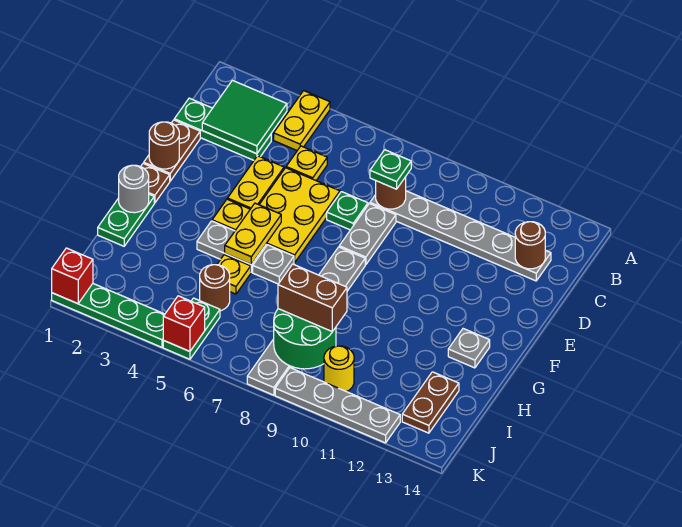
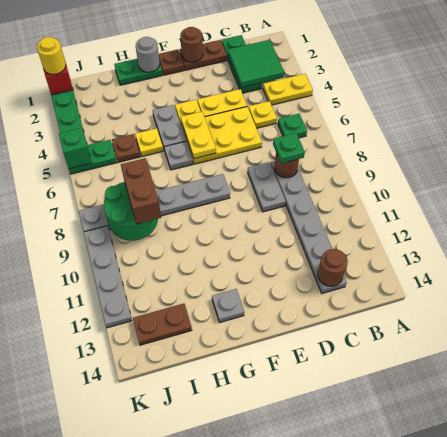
green 1x1 plate [327,192,368,230] -> green 1x1 plate moved to [278,114,307,138]
grey 1x2 plate [339,204,396,265] -> grey 1x2 plate turned to [248,162,286,212]
yellow 1x2 plate [225,203,281,264] -> yellow 1x2 plate turned to [181,112,216,159]
brown 1x1 round brick [200,265,230,311] -> brown 1x1 plate [112,134,140,162]
yellow 1x1 round brick [324,346,354,392] -> yellow 1x1 round brick moved to [37,37,66,74]
red 1x1 brick [163,296,205,351] -> green 1x1 brick [59,128,91,169]

